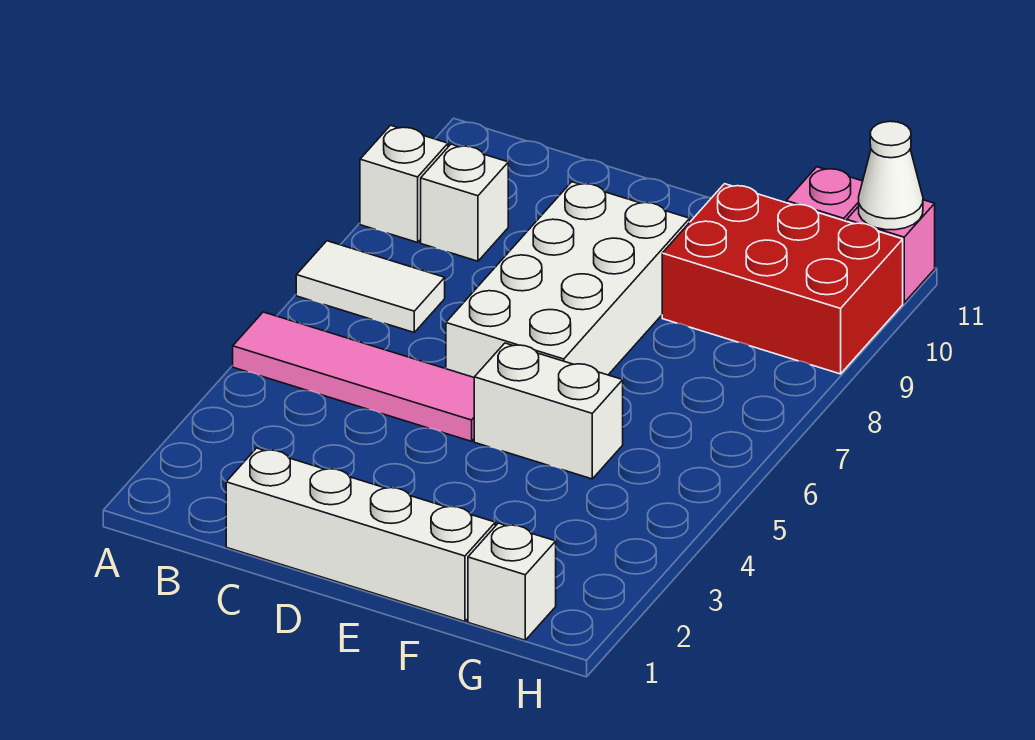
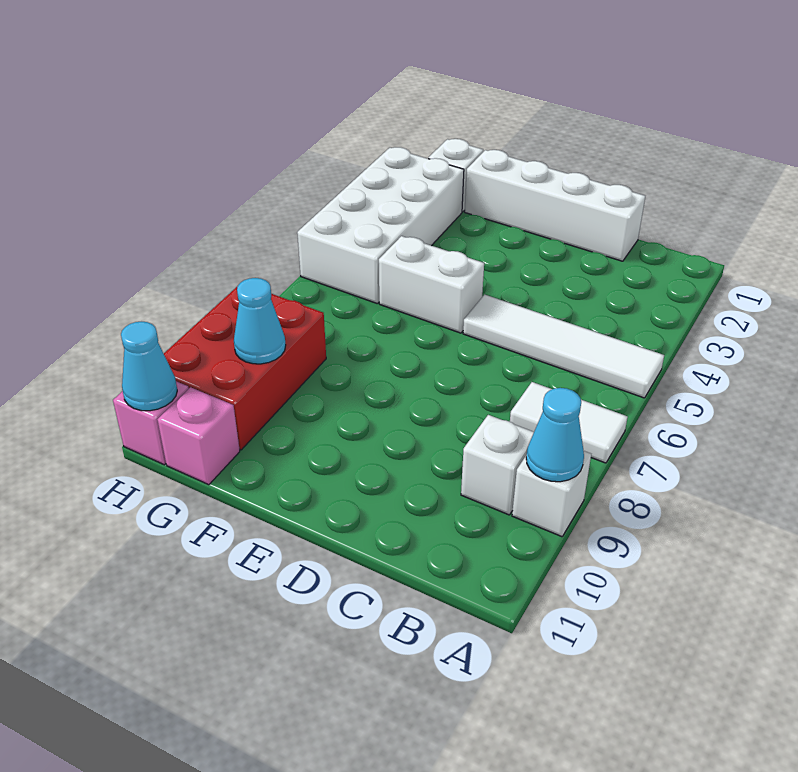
pink 1x4 tile [233,312,474,441] -> white 1x4 tile [463,295,664,398]
none -> cyan 1x1 cone [526,388,584,482]
white 2x4 brick [446,182,690,377] -> white 2x4 brick moved to [297,147,464,303]
red 2x3 brick [662,184,903,374] -> red 2x3 brick turned to [164,287,326,450]
none -> cyan 1x1 cone [234,278,286,364]
white 1x1 cone [859,121,923,230] -> cyan 1x1 cone [121,322,177,411]

